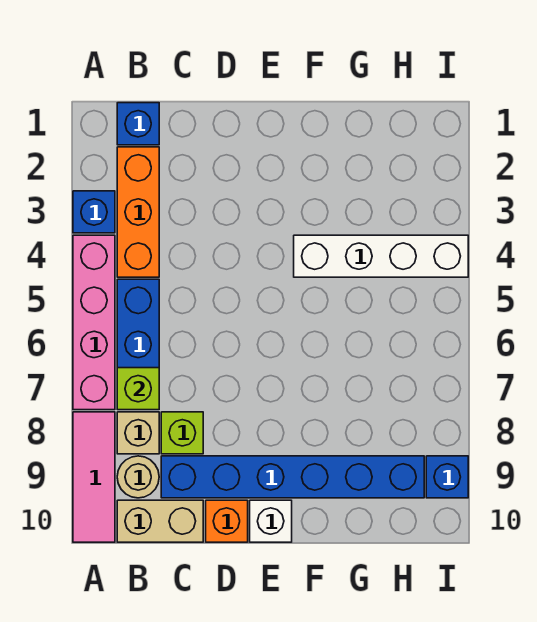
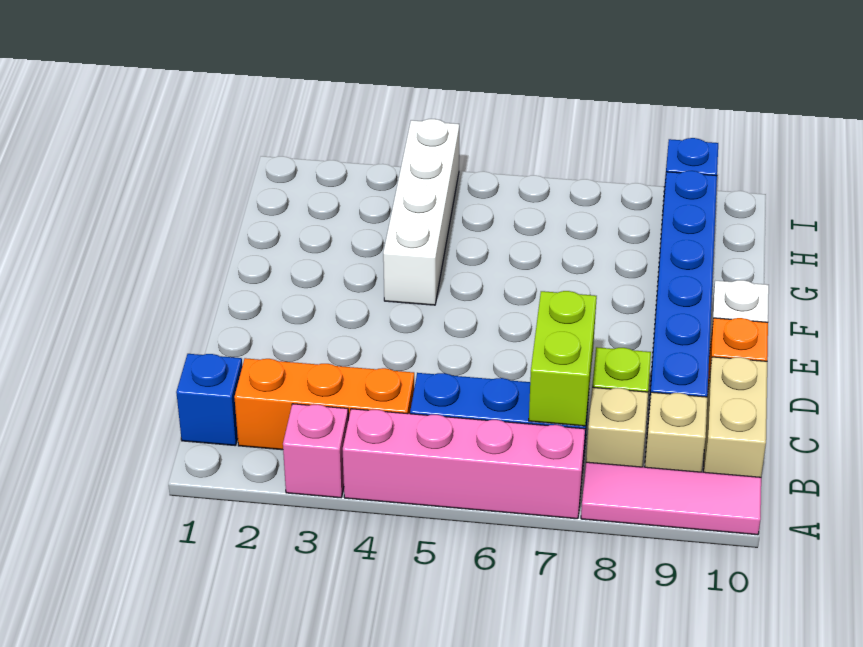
blue 1x1 brick [73,191,115,233] -> pink 1x1 brick [283,404,348,498]
lime 1x1 brick [117,368,159,410] -> lime 1x2 brick [529,291,597,426]
tan 1x1 round brick [117,456,159,498] -> tan 1x1 brick [645,392,707,472]

